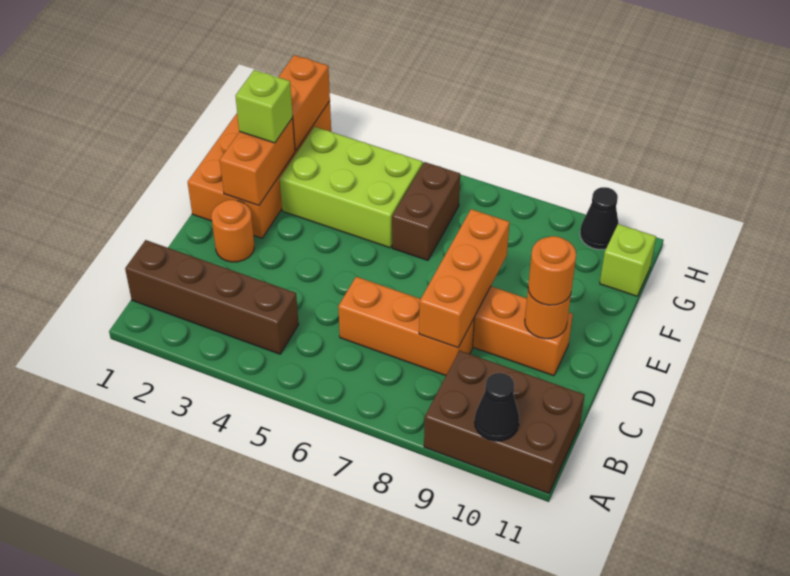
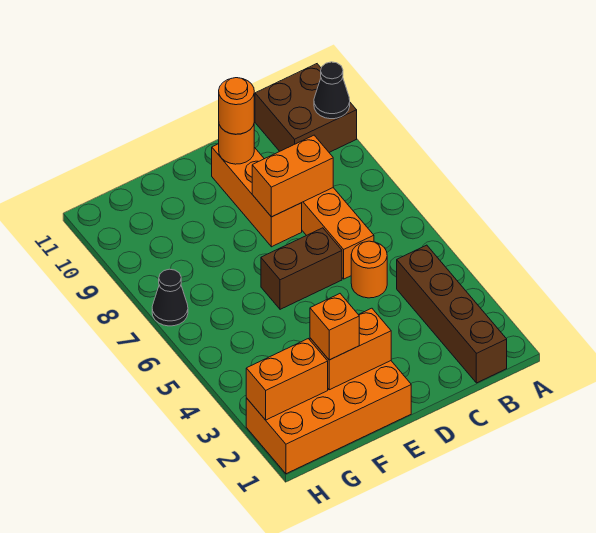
brown 2x3 brick [424,351,585,493] -> brown 2x2 brick [255,64,357,152]
orange 1x3 brick [419,209,510,348] -> orange 1x2 brick [252,135,333,217]
orange 1x1 round brick [211,200,254,262] -> orange 1x1 round brick moved to [351,241,387,298]
lime 1x1 brick [236,70,293,143] -> orange 1x1 brick [310,294,359,360]
lime 2x3 brick [280,127,423,248] -> none
brown 1x2 brick [392,162,460,260] -> brown 1x2 brick moved to [261,228,342,309]
lime 1x1 brick [600,224,656,296] -> none
black 1x1 cone [580,187,619,249] -> black 1x1 cone moved to [152,269,188,326]

